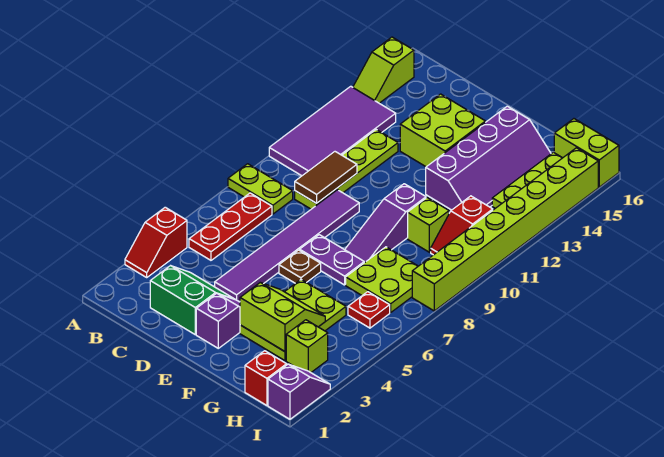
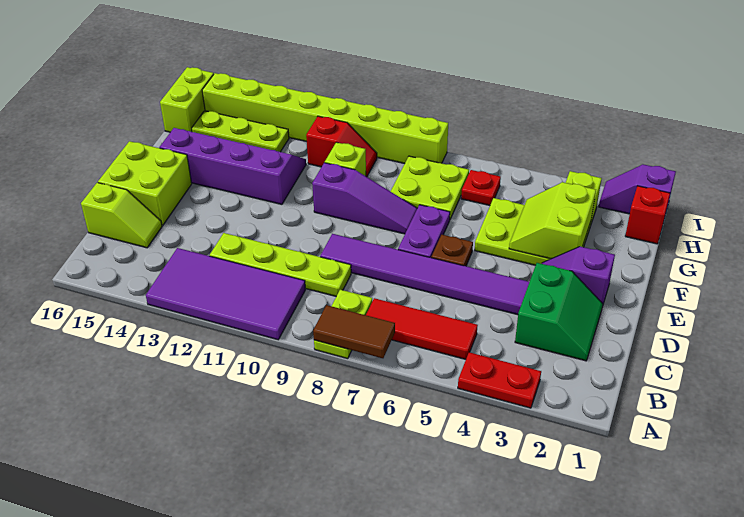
red 1x2 slope [125,207,187,277] -> red 1x2 plate [458,352,541,408]
lime 1x2 slope [353,37,414,103] -> lime 1x2 slope moved to [81,183,162,248]
red 1x3 plate [189,193,272,260] -> red 1x3 tile [366,298,478,359]
green 2x2 slope [150,266,234,334] -> green 2x2 slope turned to [515,263,603,361]
brown 1x2 tile [295,152,357,203] -> brown 1x2 tile moved to [313,305,395,358]
lime 2x2 brick [400,94,485,167] -> lime 2x2 brick moved to [98,141,192,225]

